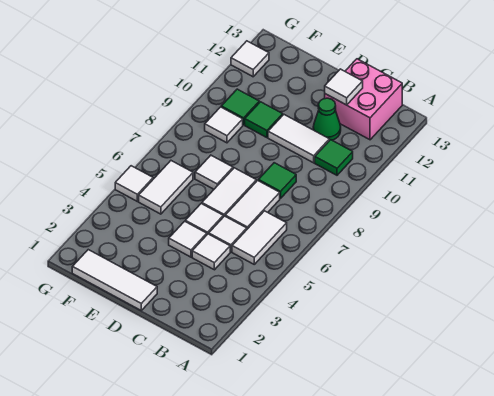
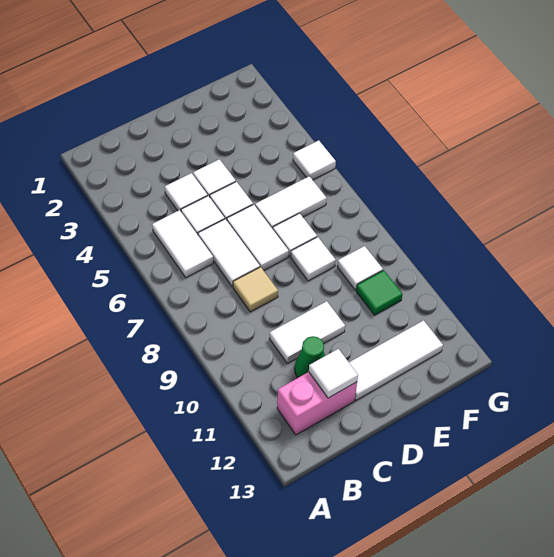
green 1x1 tile [315,140,353,175] -> none
pink 2x2 brick [325,59,402,140] -> pink 1x2 brick [277,372,357,435]
green 1x1 tile [258,163,296,198] -> tan 1x1 tile [233,267,278,312]
white 1x3 tile [72,250,157,310] -> white 1x3 tile moved to [349,320,443,400]
green 1x1 tile [245,102,283,138] -> none
white 1x2 tile [139,161,193,214] -> white 1x2 tile turned to [255,176,327,229]
white 1x1 tile [231,41,269,77] -> white 1x1 tile moved to [291,237,336,281]

